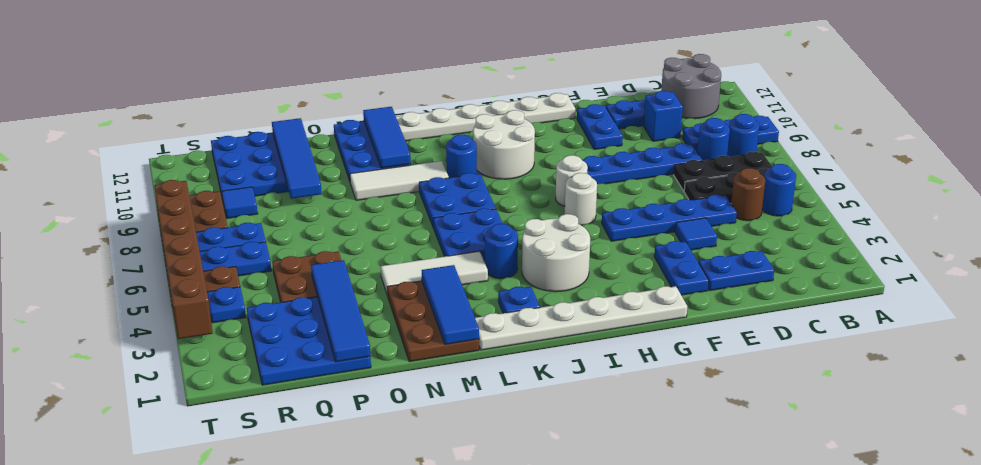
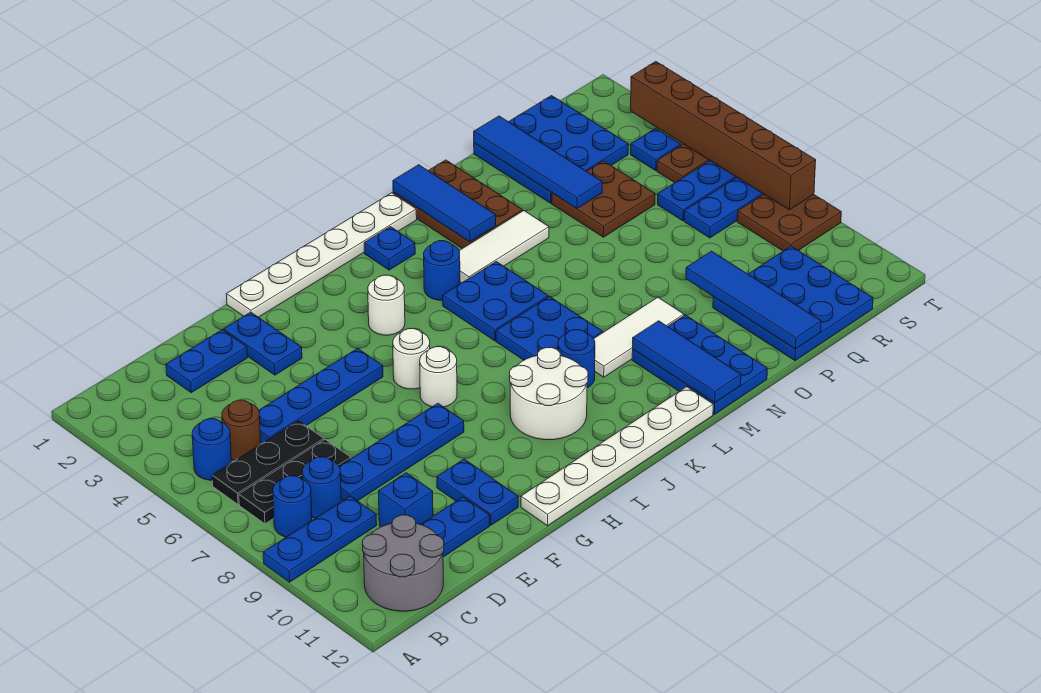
blue 1x1 tile [675,218,717,250] -> none
white 2x2 round brick [522,214,590,292] -> white 1x1 round brick [368,275,405,335]
blue 1x1 tile [222,187,258,218] -> none

